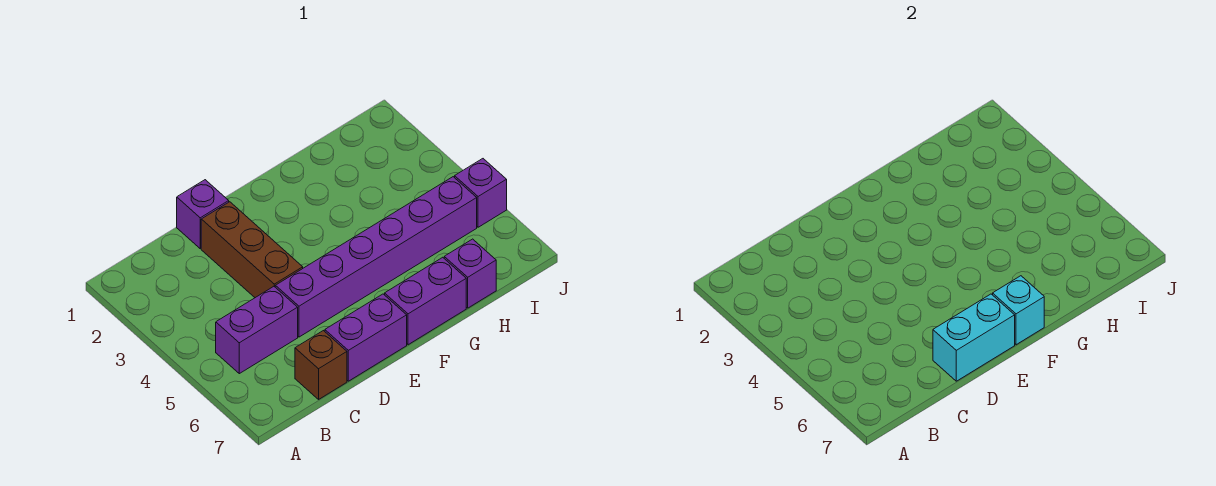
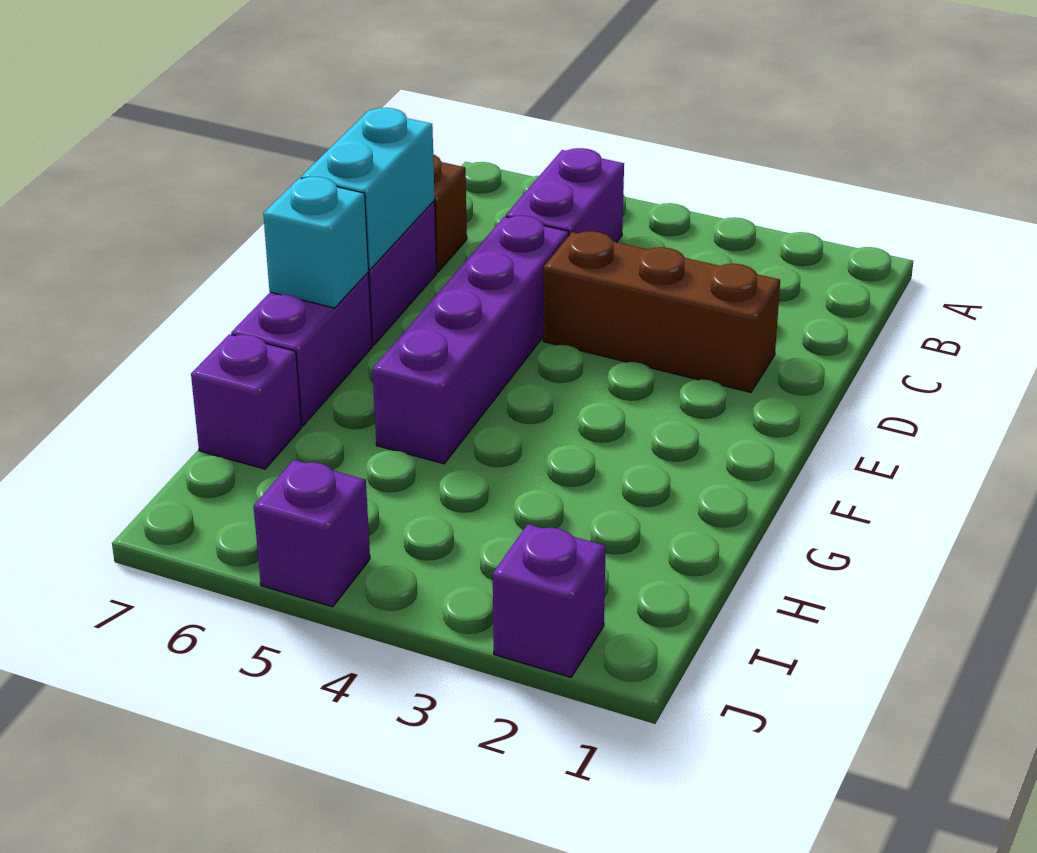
purple 1x1 brick [177,180,229,249] -> purple 1x1 brick moved to [493,524,606,677]
purple 1x6 brick [275,177,477,337] -> purple 1x4 brick [373,216,569,464]

